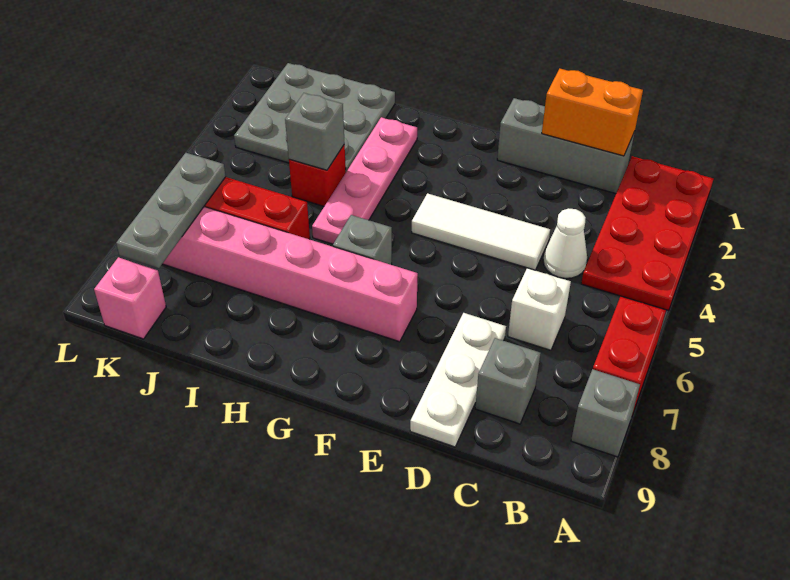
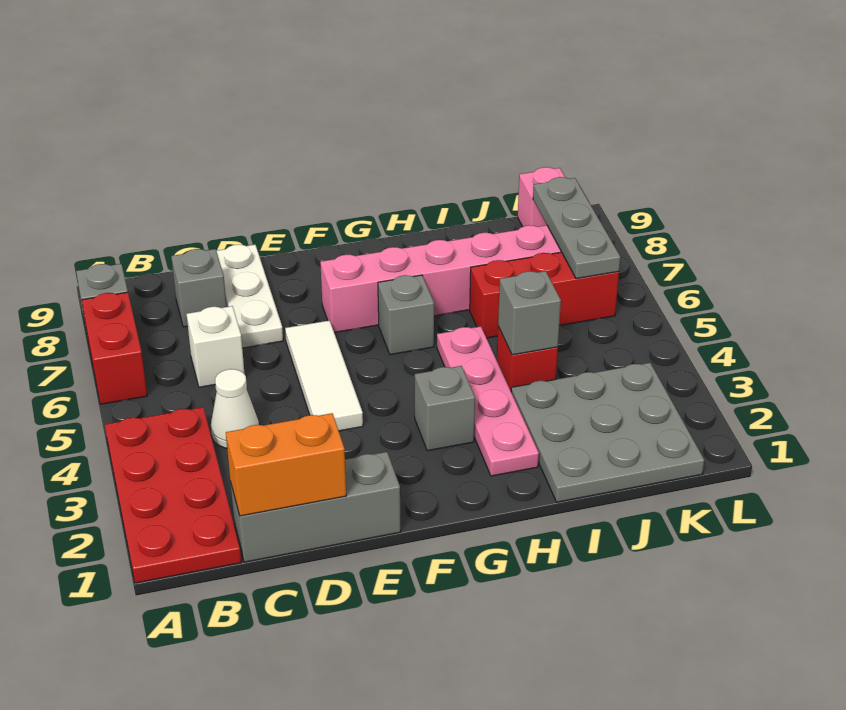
white 1x3 tile [412,193,550,270] -> white 1x3 tile turned to [285,321,363,431]
none -> grey 1x1 brick [415,366,475,451]

